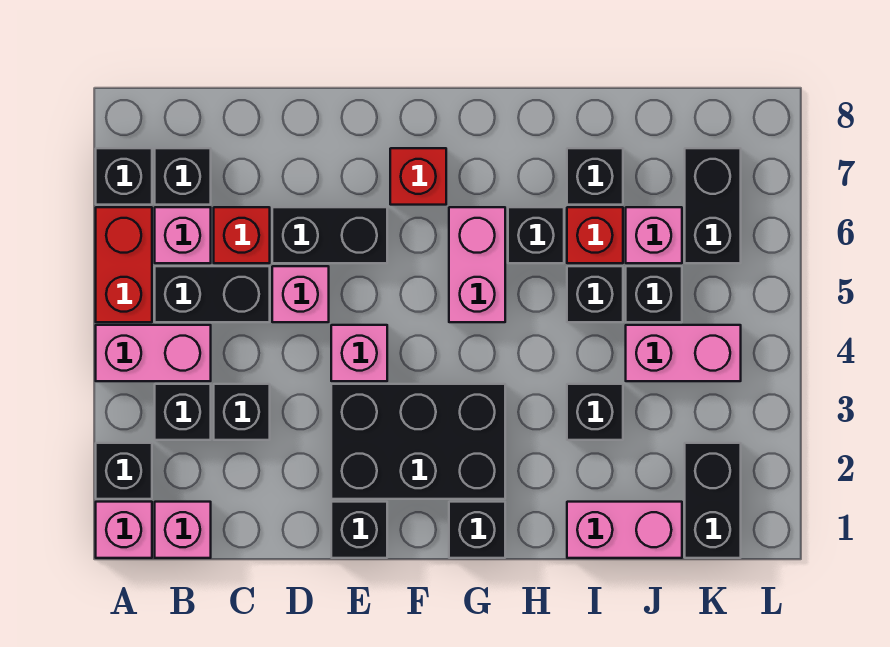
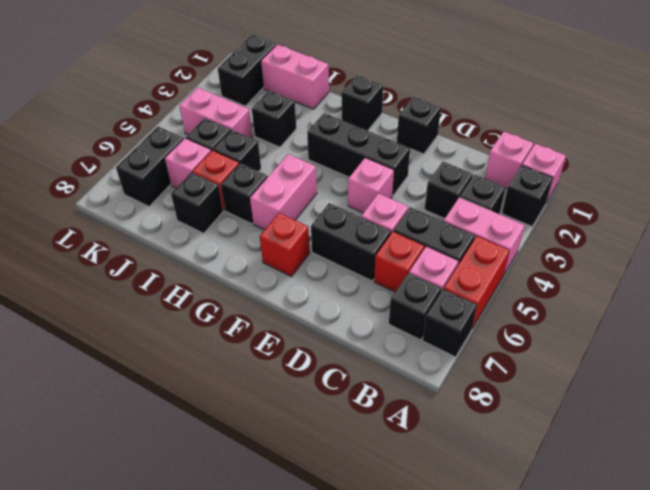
black 2x3 brick [331,384,505,499] -> black 1x3 brick [307,113,410,196]

